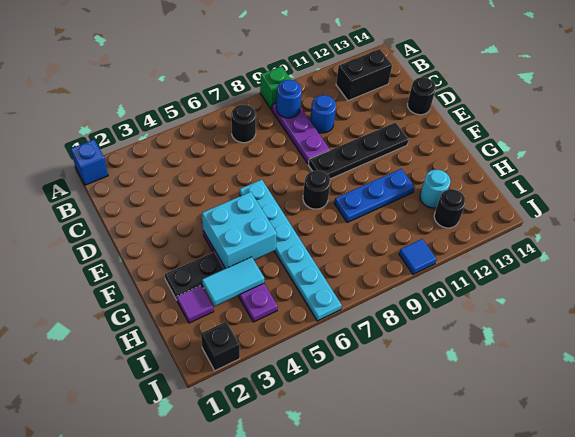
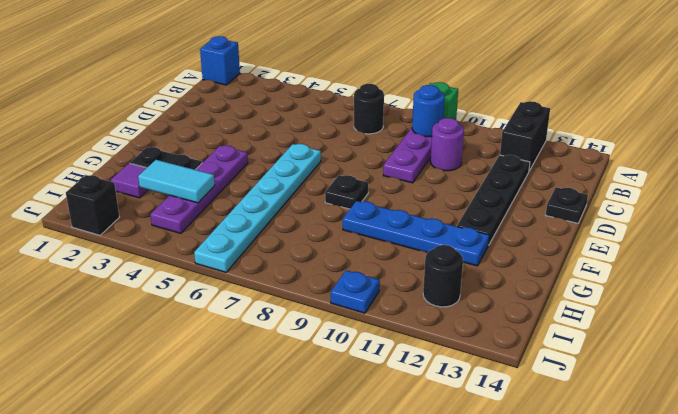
black 1x2 brick [336,49,392,101] -> black 1x2 brick turned to [500,101,550,171]
blue 1x1 round brick [310,95,336,133] -> purple 1x1 round brick [430,118,464,171]
black 1x1 round brick [407,77,436,115] -> black 1x1 plate [546,187,588,223]
black 1x4 plate [308,122,408,179] -> black 1x4 plate turned to [457,155,530,244]
cyan 2x2 brick [202,192,277,269] -> none
black 1x1 round brick [303,171,330,209] -> black 1x1 plate [325,175,368,209]
blue 1x3 plate [334,169,415,222] -> blue 1x4 plate [343,201,489,266]
cyan 1x1 round brick [420,170,451,208] -> none
blue 1x1 tile [399,239,436,274] -> blue 1x1 plate [331,270,380,313]

